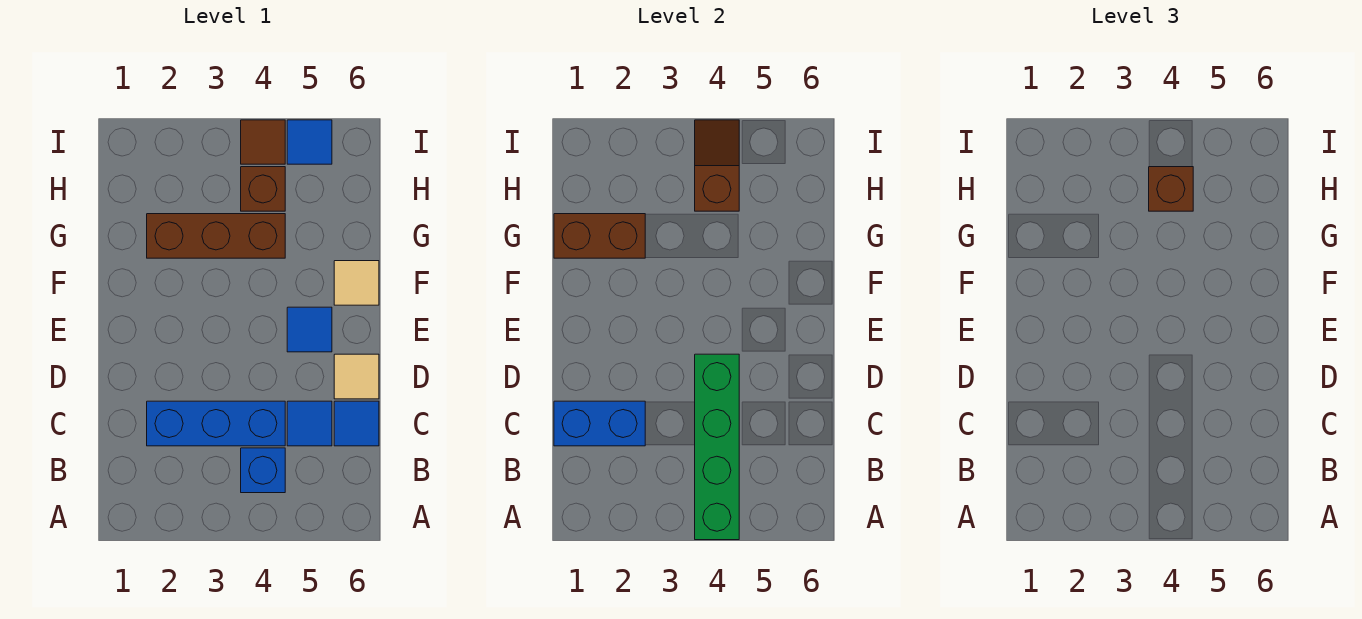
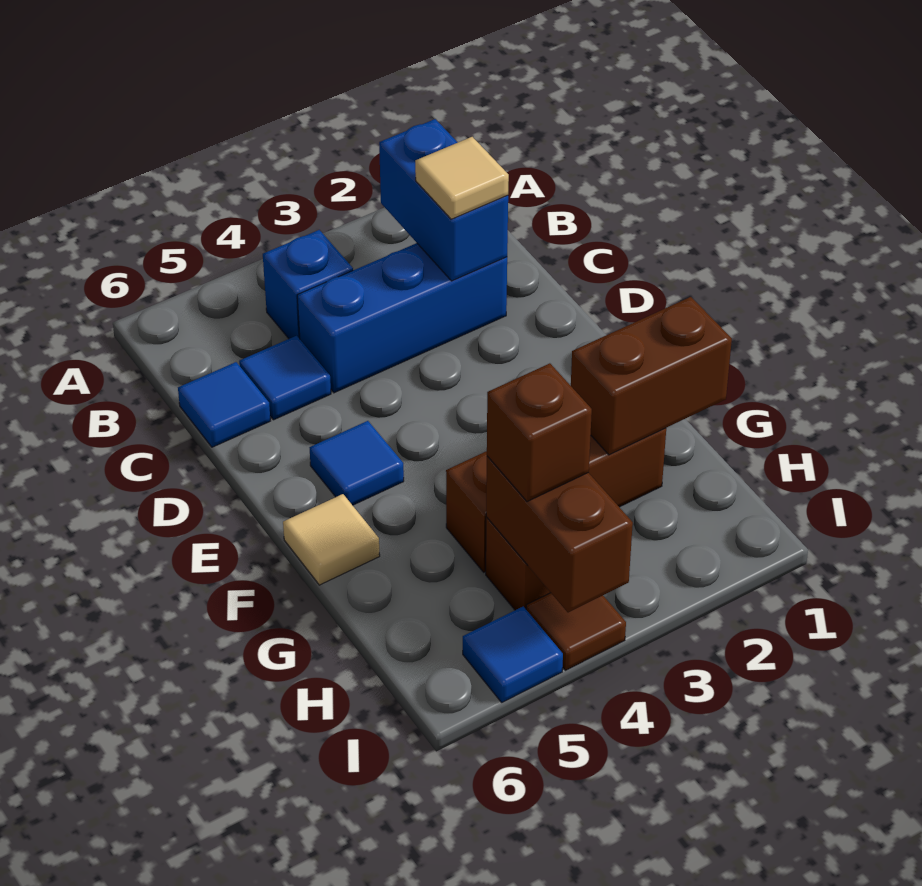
green 1x4 brick [695,354,739,540] -> none
blue 1x2 brick [554,401,645,446] -> blue 1x2 brick turned to [379,119,508,281]
tan 1x1 tile [334,354,379,399] -> tan 1x1 tile moved to [415,137,509,219]
brown 1x2 slope [695,120,739,211] -> brown 1x2 brick [486,456,633,612]

